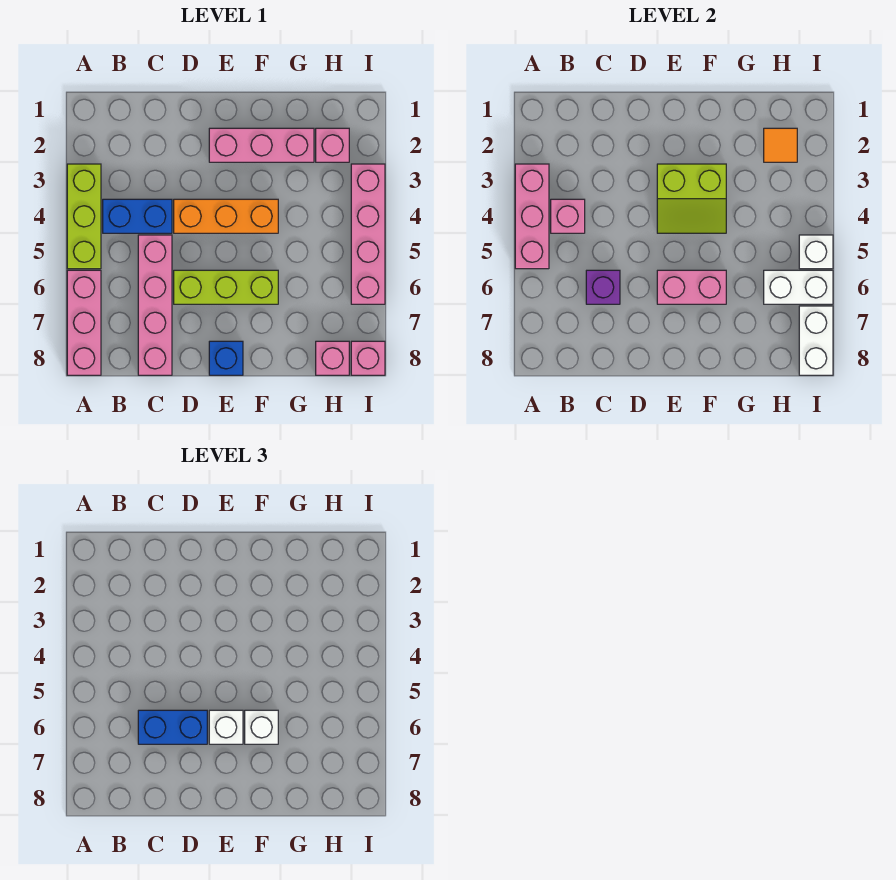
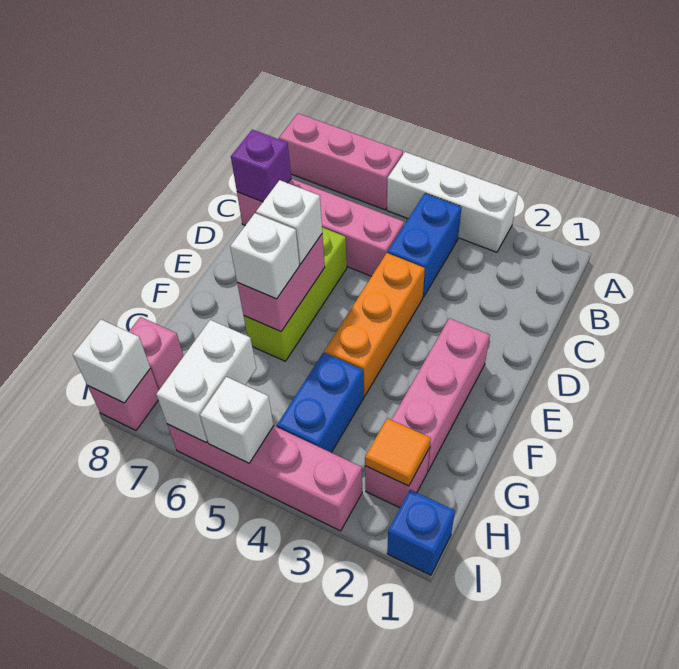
lime 1x3 brick [67,164,101,269] -> white 1x3 brick [387,152,518,252]
pink 1x3 brick [515,164,549,269] -> none
pink 1x1 brick [551,199,585,233] -> none
purple 1x1 brick [586,270,620,304] -> purple 1x1 brick moved to [231,130,291,202]
blue 1x2 brick [138,710,207,744] -> blue 1x2 brick moved to [277,352,364,453]
lime 2x2 slope [657,164,726,233] -> none
blue 1x1 brick [209,341,243,375] -> blue 1x1 brick moved to [387,490,455,575]
white 1x2 brick [799,306,833,375] -> white 1x1 brick [73,319,150,403]

